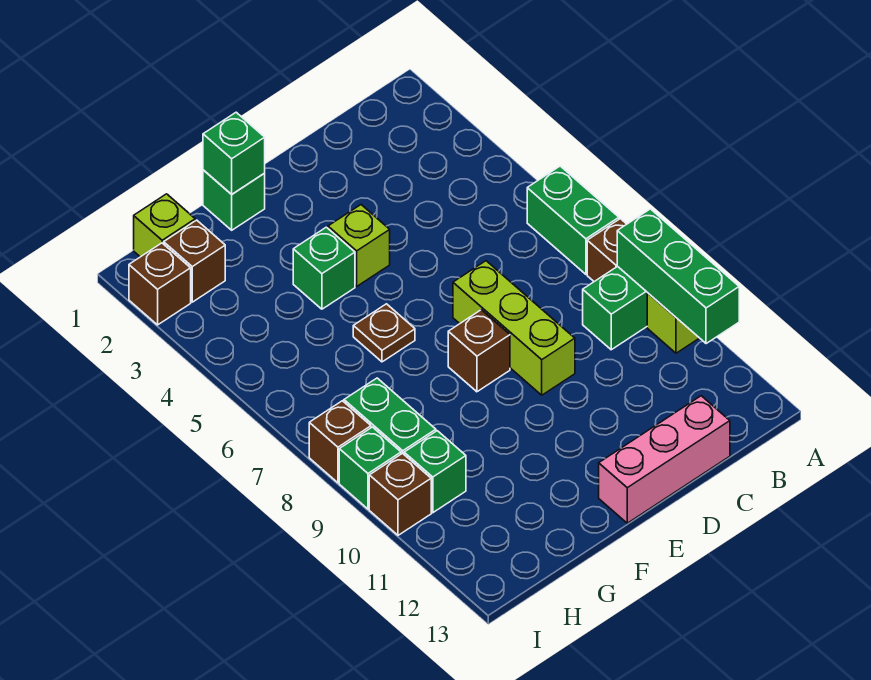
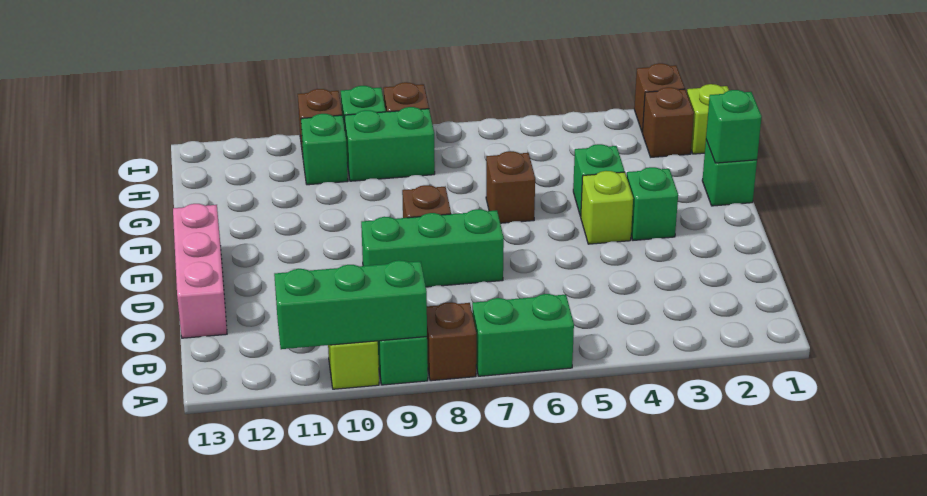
lime 1x3 brick [453,261,575,395] -> green 1x3 brick [361,209,504,287]
none -> green 1x1 brick [627,167,678,240]
brown 1x1 plate [353,304,415,362] -> brown 1x1 brick [486,151,535,223]

